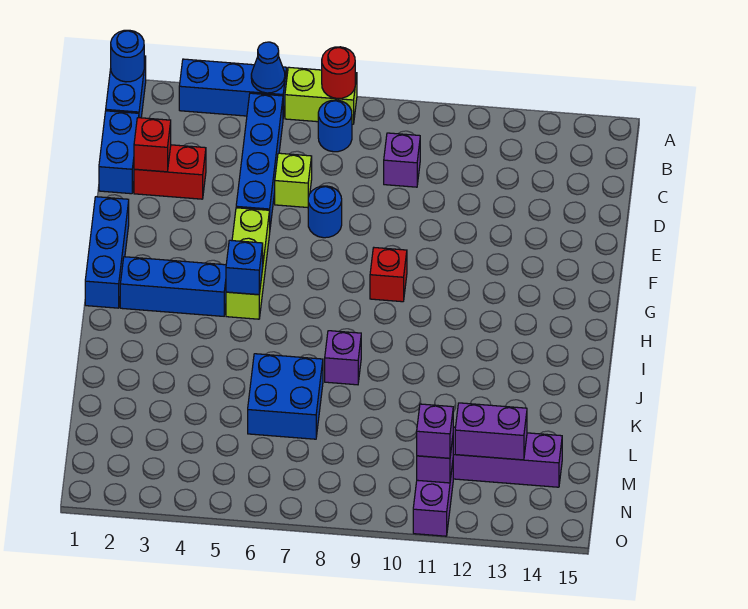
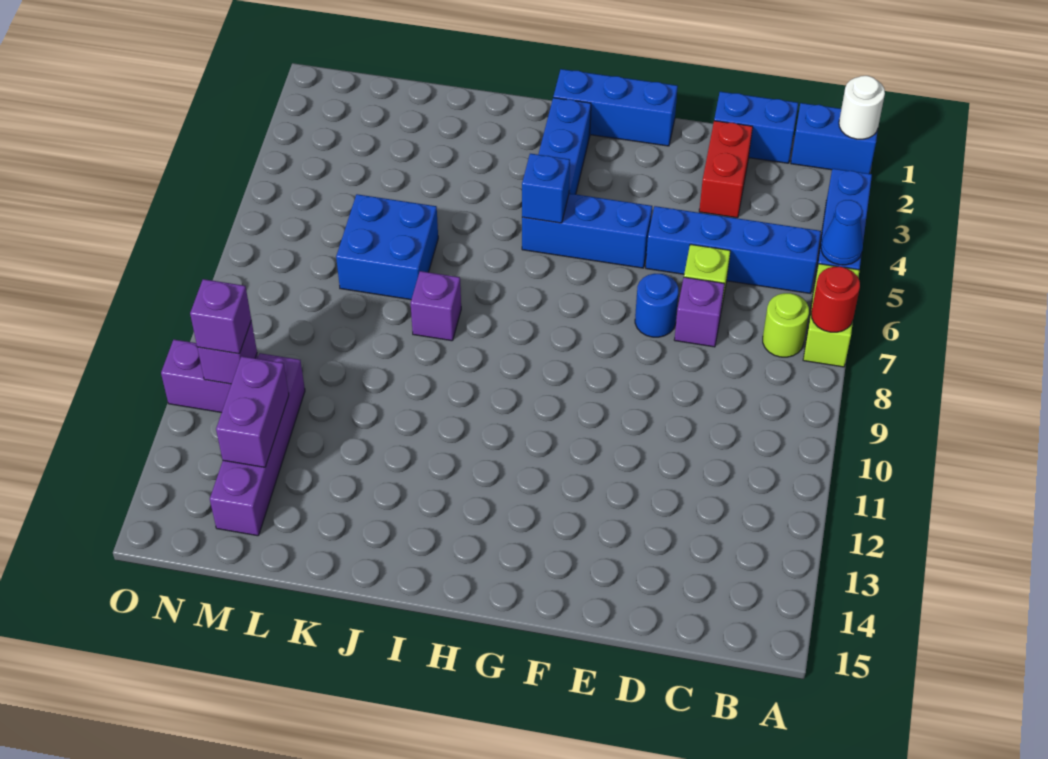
blue 1x1 round brick [111,30,144,82] -> white 1x1 round brick [839,76,885,139]
blue 1x1 round brick [318,100,352,152] -> lime 1x1 round brick [763,293,809,357]
purple 1x1 brick [384,133,420,187] -> purple 1x1 brick moved to [674,277,725,347]
red 1x1 brick [134,118,171,172] -> none
lime 1x3 brick [226,208,270,319] -> blue 1x3 brick [522,193,652,268]
red 1x1 brick [370,248,407,302] -> none

